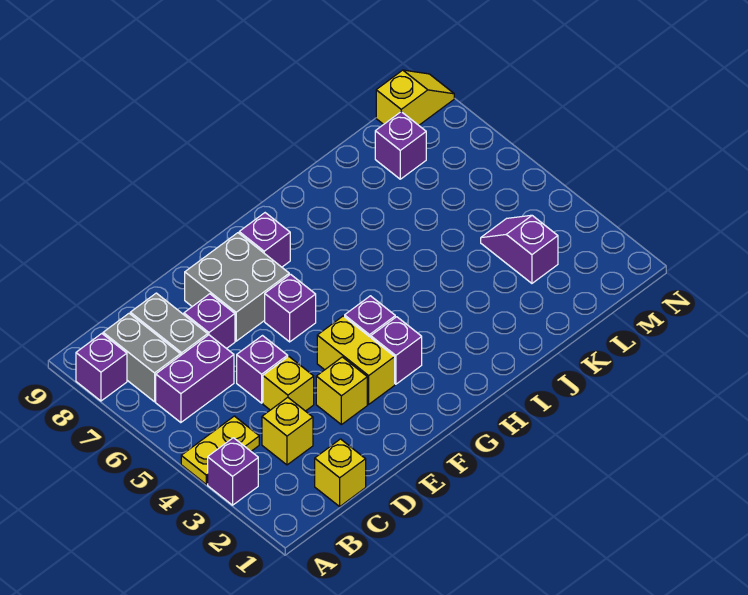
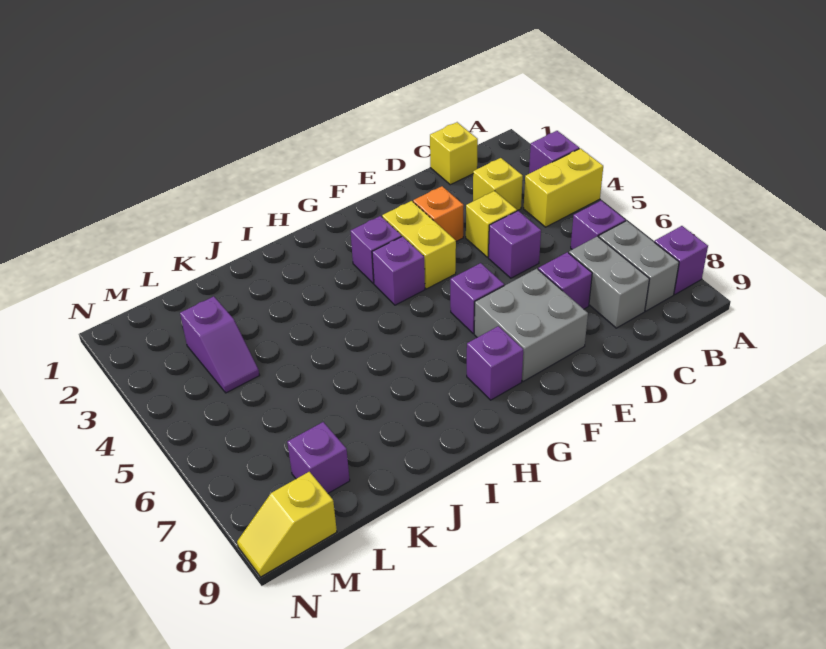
yellow 1x2 plate [181,416,259,484] -> yellow 1x2 brick [524,148,603,227]
purple 1x2 brick [156,335,234,423] -> purple 1x1 brick [571,201,625,249]
yellow 1x1 brick [316,357,367,425] -> orange 1x1 brick [413,186,464,241]

